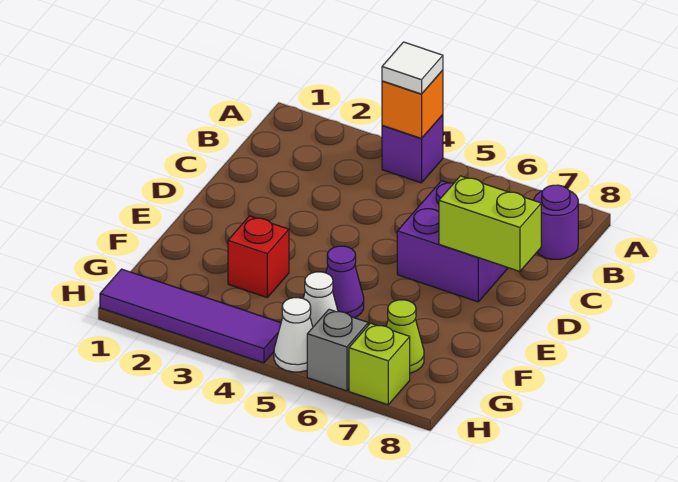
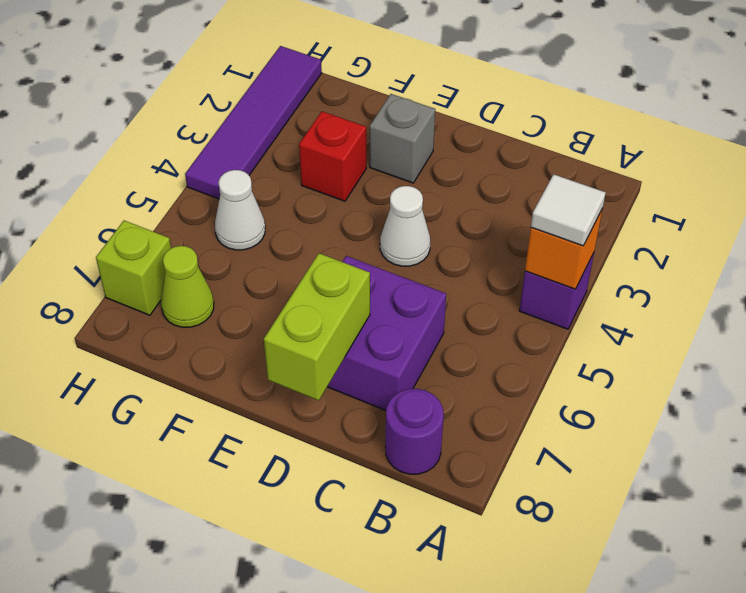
purple 1x1 cone [326,246,364,318] -> none
white 1x1 cone [274,298,313,372] -> white 1x1 cone moved to [380,186,430,266]
grey 1x1 brick [307,309,368,391] -> grey 1x1 brick moved to [370,94,435,183]

